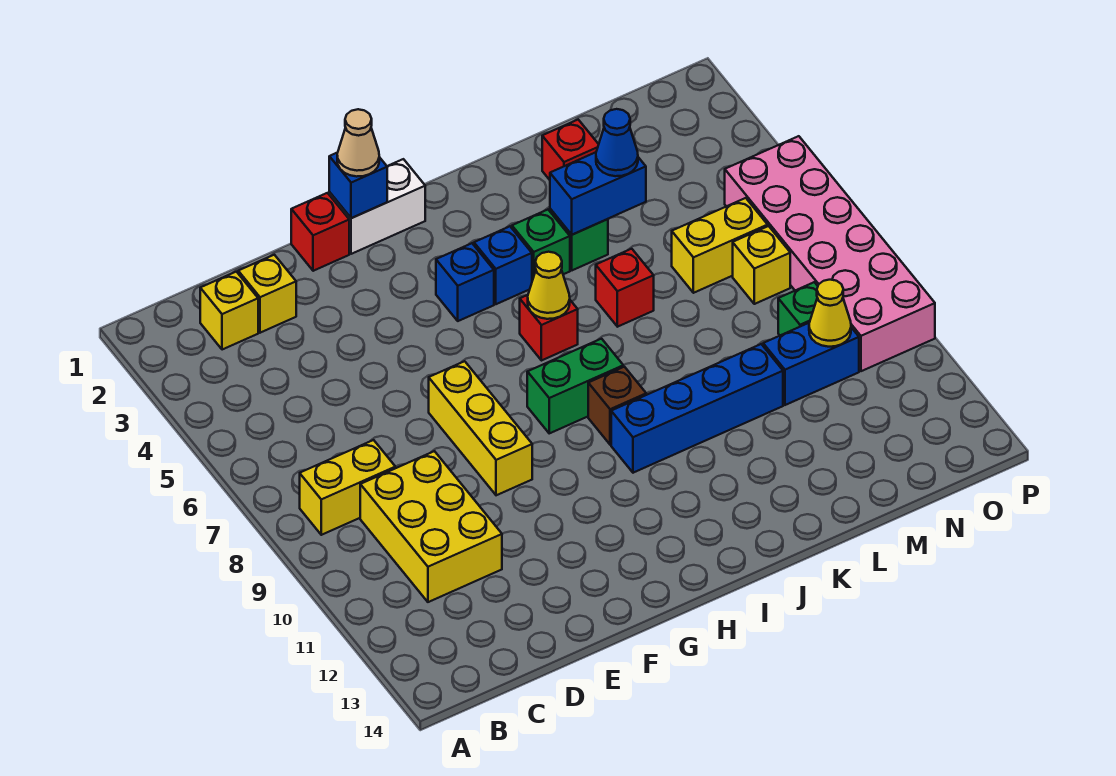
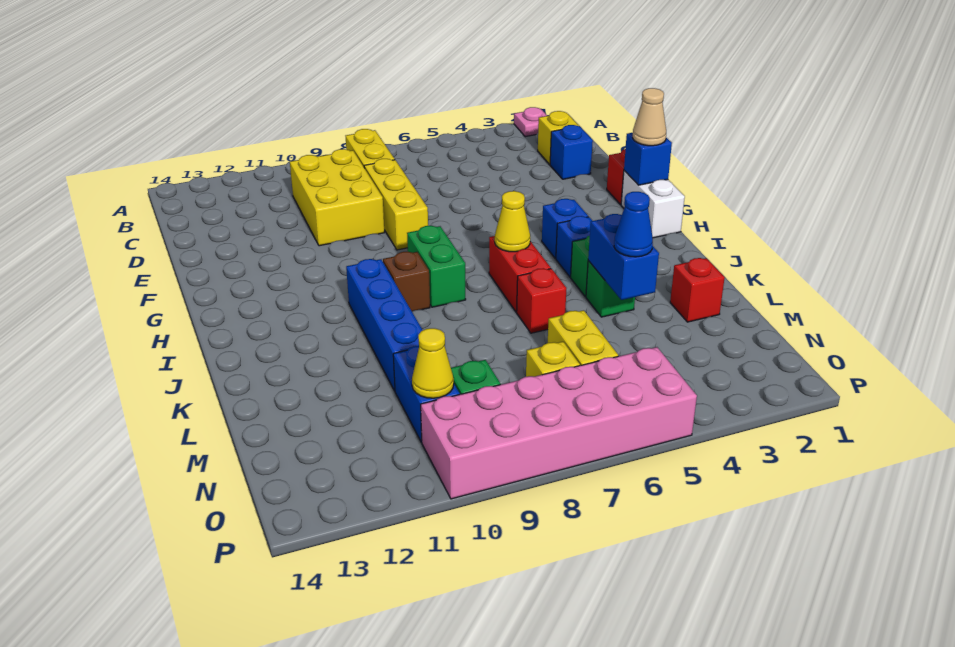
none -> pink 1x1 plate [514,107,547,137]
yellow 2x3 brick [360,451,502,602] -> yellow 2x3 brick turned to [290,149,384,246]
yellow 1x1 brick [238,255,296,333] -> blue 1x1 brick [550,125,593,179]
yellow 1x3 brick [429,361,532,495] -> yellow 1x3 brick turned to [364,159,428,250]
red 1x1 brick [520,295,578,361] -> red 1x2 brick [489,236,551,312]

